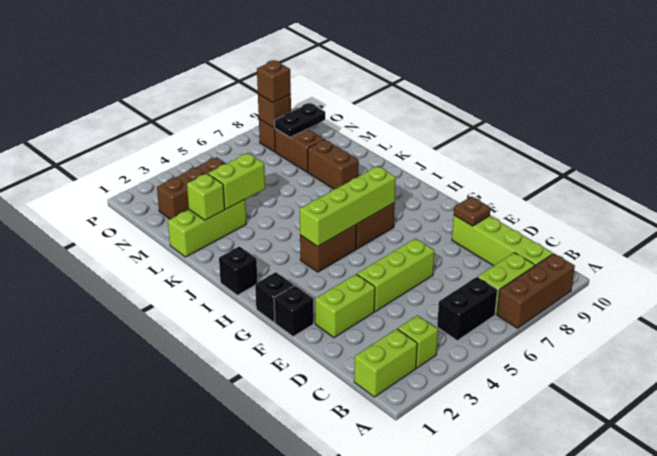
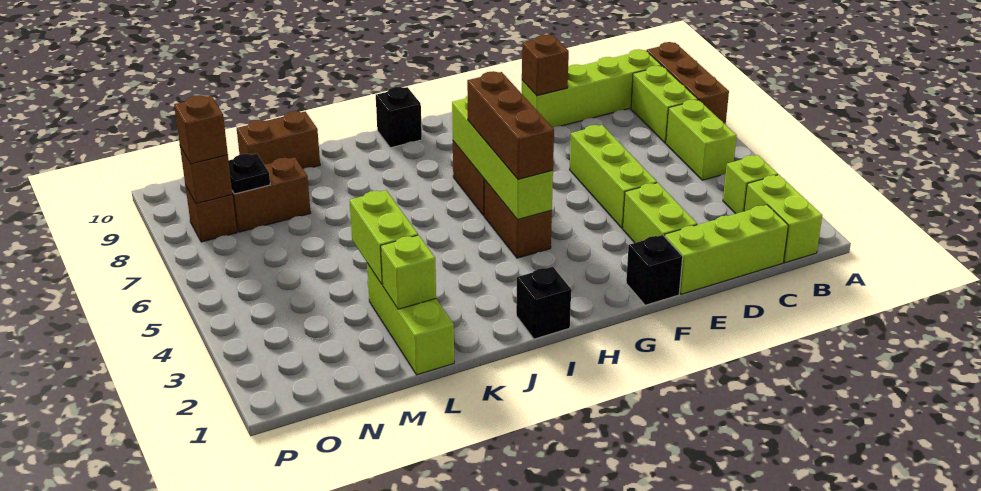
black 1x2 brick [437,277,498,341] -> lime 1x2 brick [666,100,737,180]
none -> lime 1x3 brick [664,205,788,294]
brown 1x1 plate [454,196,491,226] -> brown 1x1 brick [522,35,569,96]
black 1x1 brick [255,272,294,323] -> black 1x1 brick moved to [376,87,422,148]
brown 1x2 brick [308,140,359,189] -> brown 1x2 brick moved to [237,111,320,169]
brown 1x3 brick [157,157,226,219] -> brown 1x3 brick moved to [467,71,554,179]
black 1x2 plate [274,103,325,137] -> black 1x1 plate [229,154,270,194]

